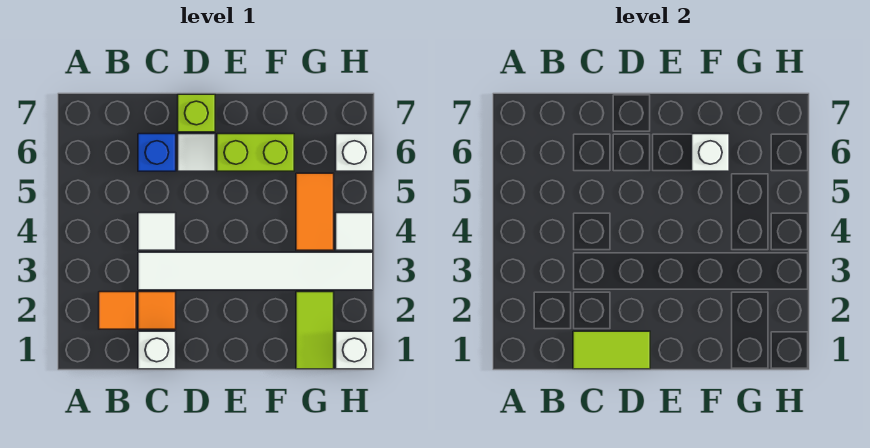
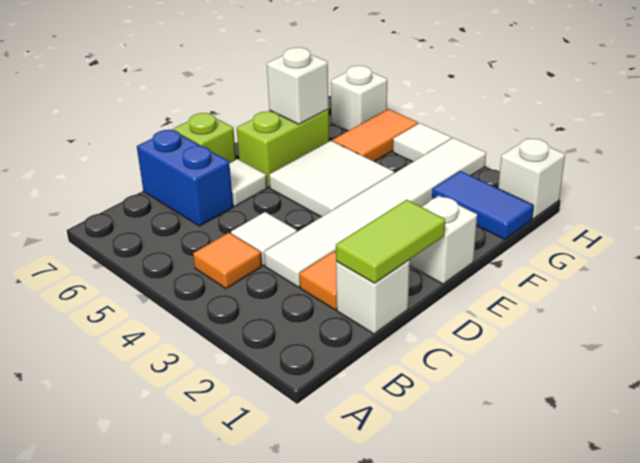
orange 1x1 tile [99,292,136,329] -> orange 1x1 tile moved to [193,233,262,289]
blue 1x1 brick [138,134,176,171] -> blue 1x2 brick [137,130,233,226]
none -> white 1x1 brick [410,196,477,284]
none -> white 2x2 tile [269,141,394,217]
lime 1x2 tile [296,292,334,369] -> blue 1x2 tile [432,171,534,240]
orange 1x2 tile [296,173,334,250] -> orange 1x2 tile turned to [332,109,418,162]

